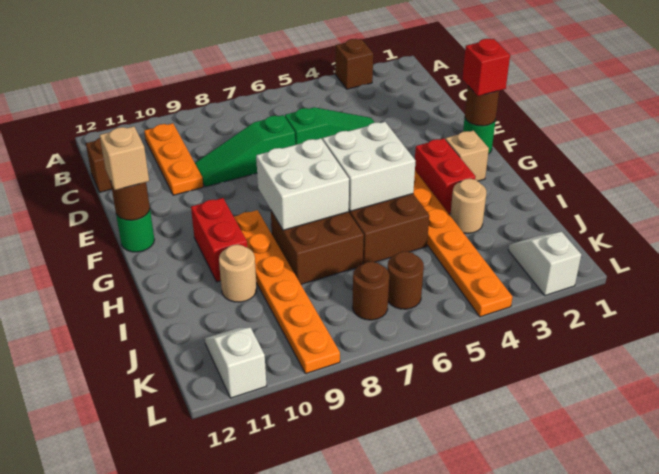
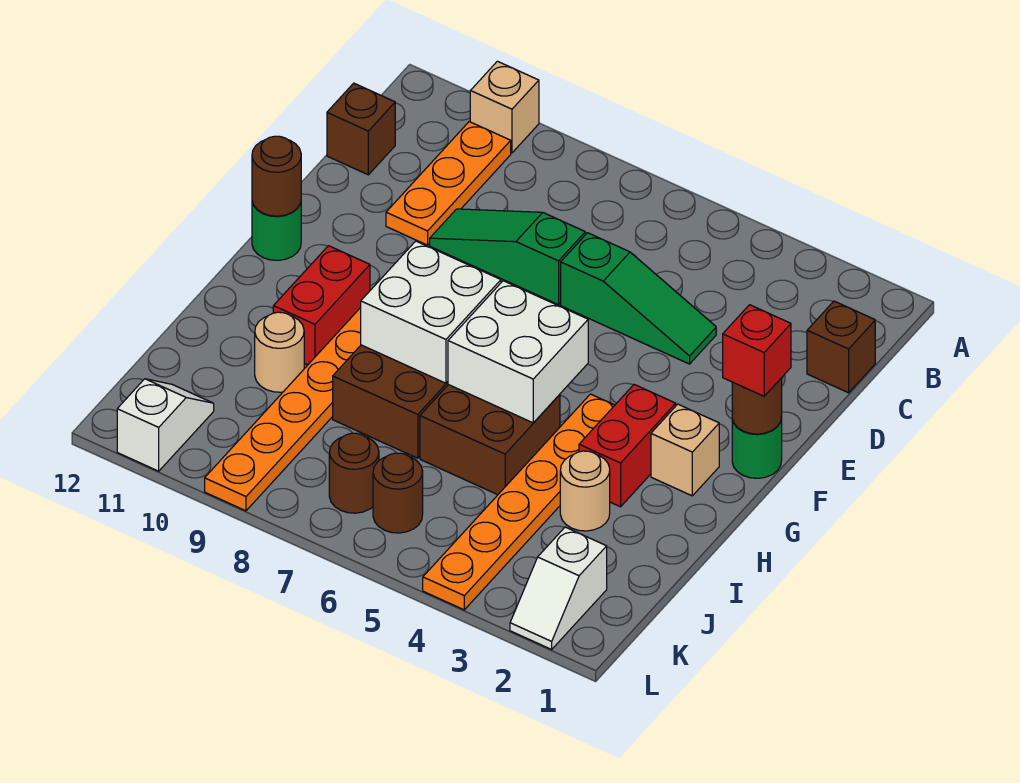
brown 1x1 brick [335,39,373,89] -> brown 1x1 brick moved to [807,301,875,393]
tan 1x1 brick [100,126,149,190] -> tan 1x1 brick moved to [470,61,539,153]
white 1x2 slope [508,232,581,296] -> white 1x2 slope turned to [510,527,607,649]

